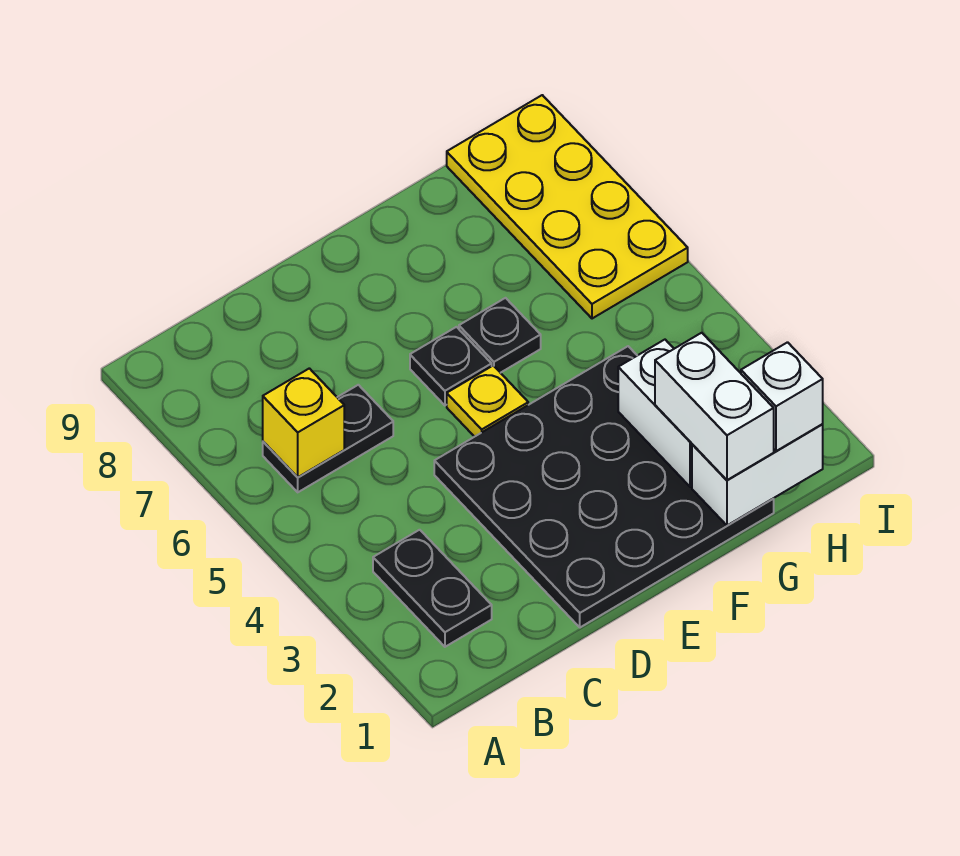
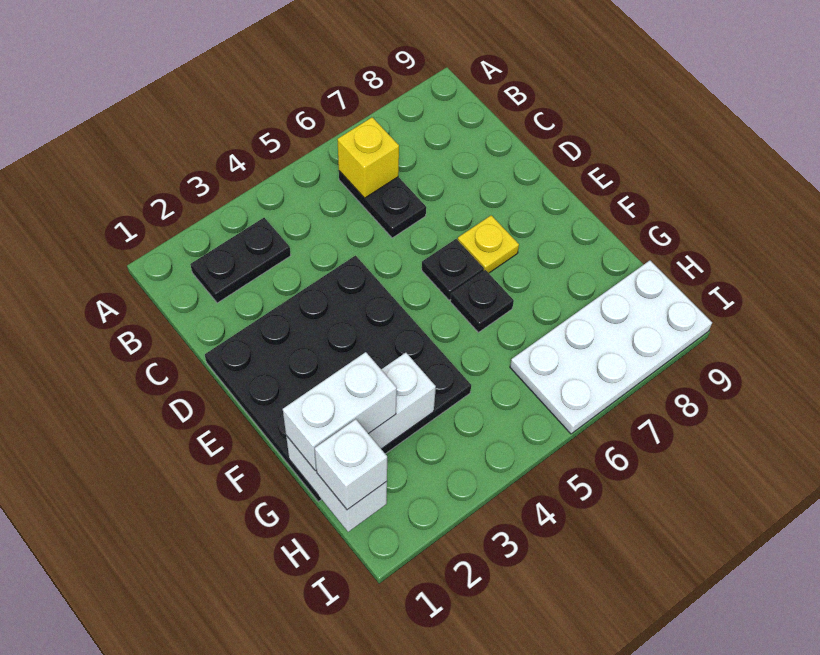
yellow 1x1 plate [447,366,528,437] -> yellow 1x1 plate moved to [458,215,519,273]
yellow 2x4 plate [447,95,688,319] -> white 2x4 plate [510,261,712,434]

